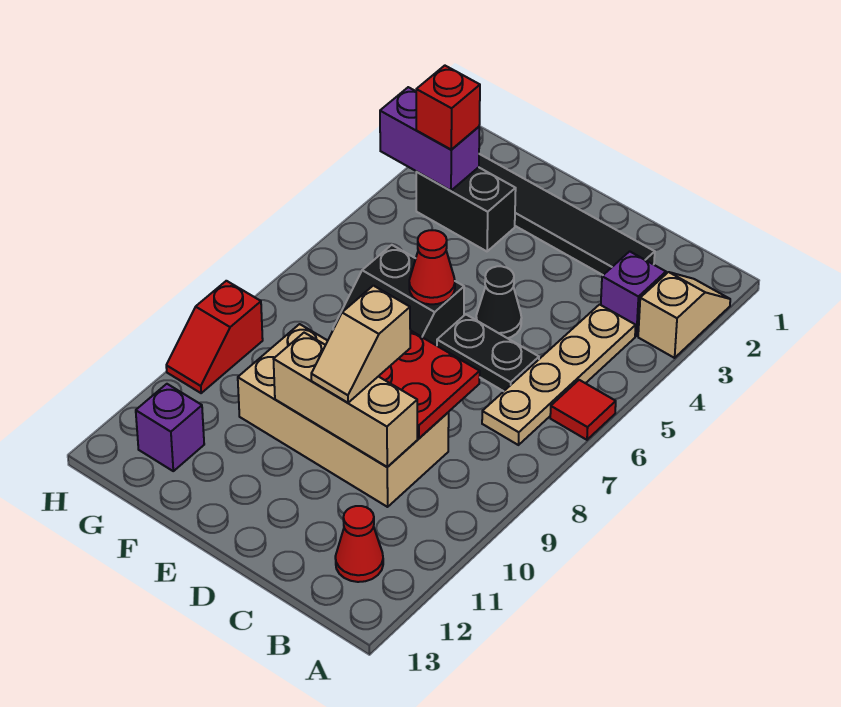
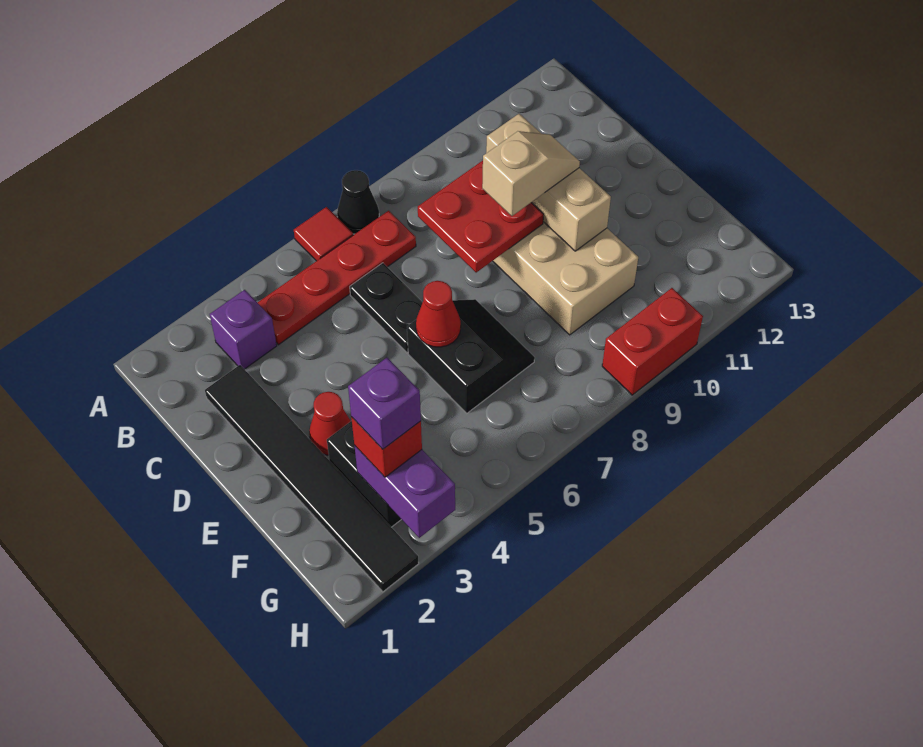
tan 1x2 slope [638,272,730,358] -> none
tan 1x4 plate [482,305,636,445] -> red 1x4 plate [258,211,416,345]
red 1x1 cone [335,506,383,582] -> red 1x1 cone moved to [309,392,351,455]
black 1x1 cone [476,266,521,338] -> black 1x1 cone moved to [337,170,379,234]
purple 1x1 brick [136,384,204,471] -> purple 1x1 brick moved to [348,358,421,449]
red 1x2 slope [166,281,263,393] -> red 1x2 brick [602,288,703,395]

